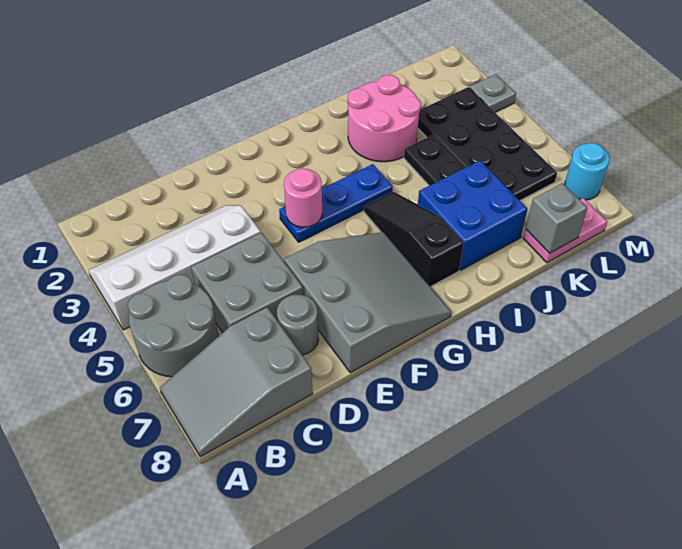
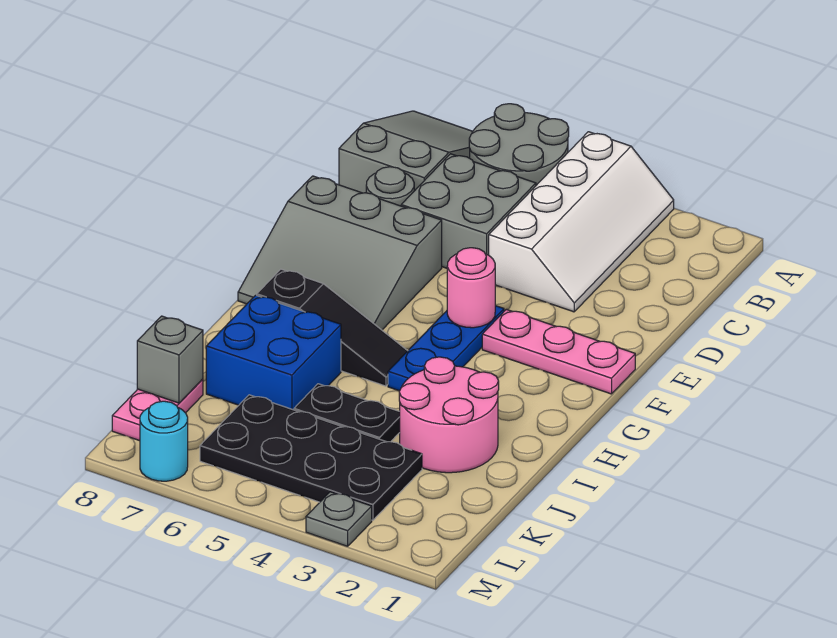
none -> pink 1x3 plate [482,309,635,394]

